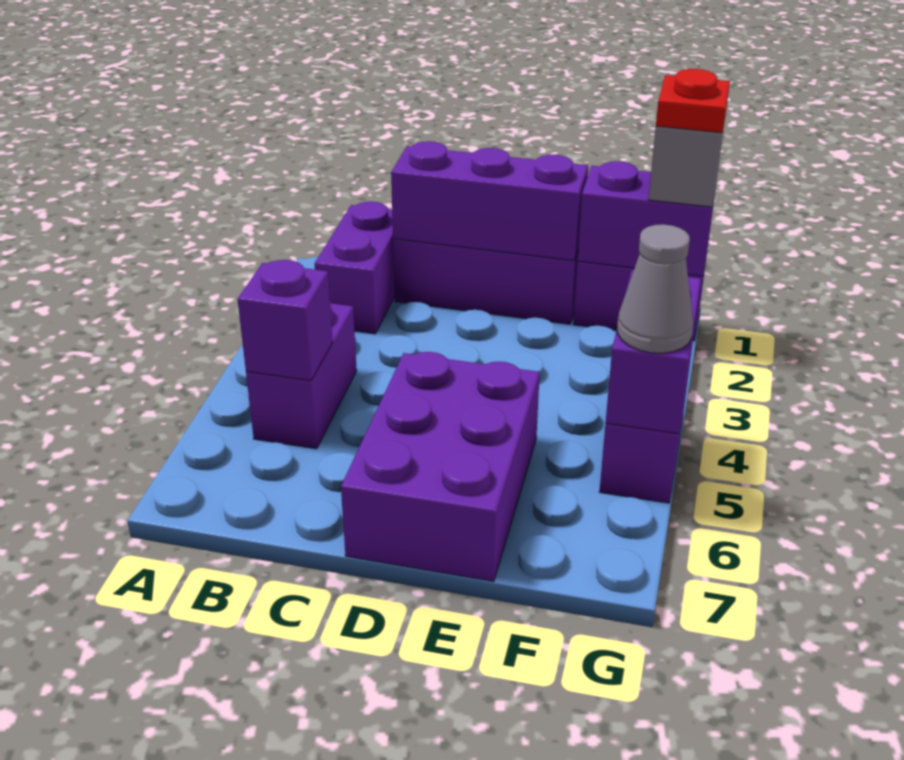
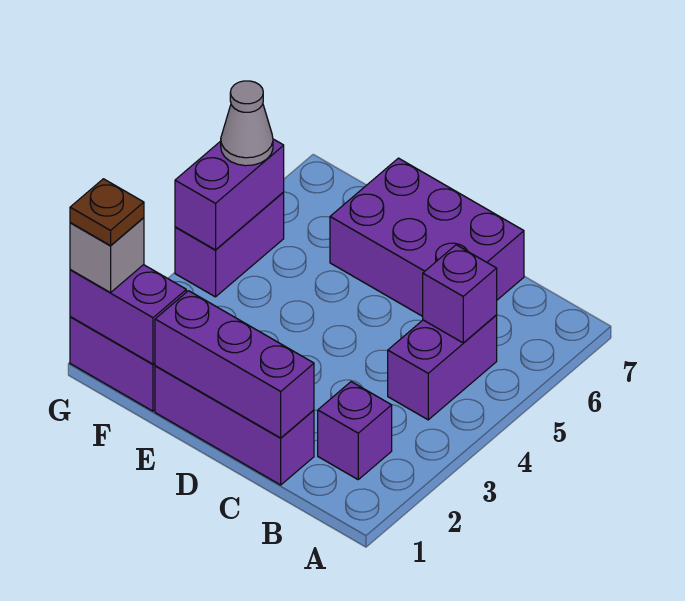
purple 1x2 brick [315,202,395,334] -> purple 1x1 brick [318,382,392,479]
purple 2x3 brick [341,352,540,582] -> purple 2x3 brick turned to [330,158,524,316]
red 1x1 plate [656,69,730,133] -> brown 1x1 plate [70,179,144,246]

